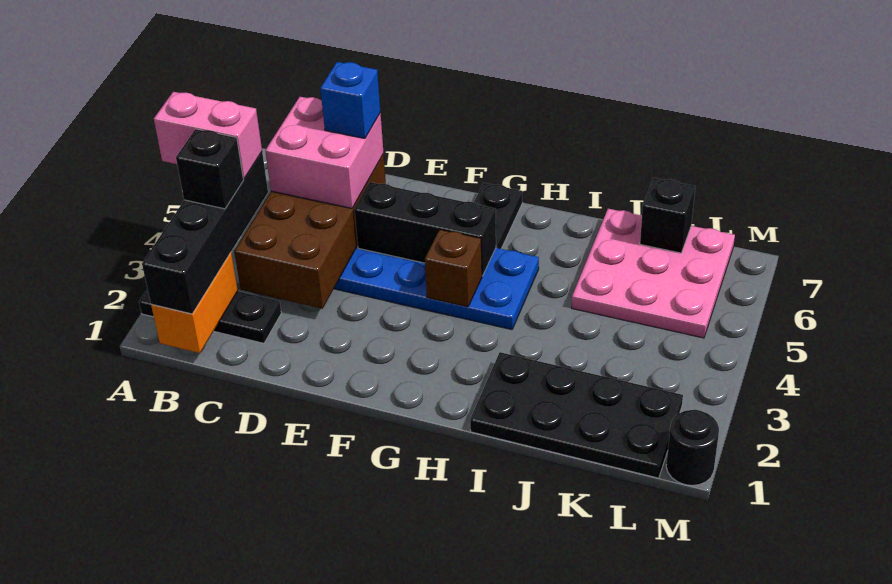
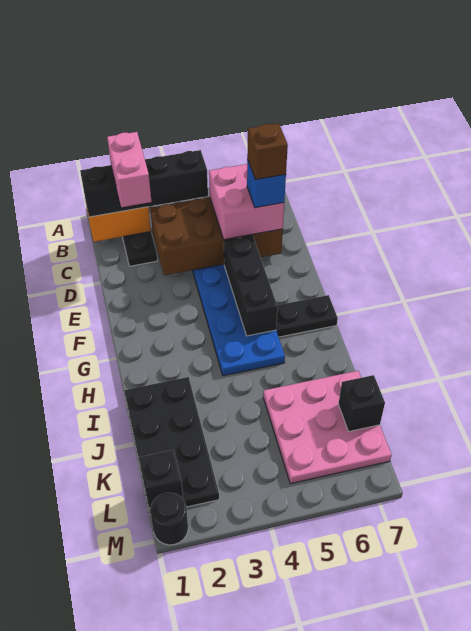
pink 1x2 brick [154,92,262,179] -> pink 1x2 brick moved to [107,132,151,207]
black 1x1 brick [176,129,243,209] -> black 1x1 brick moved to [139,450,183,509]
brown 1x1 brick [425,230,482,307] -> brown 1x1 brick moved to [247,123,288,180]

